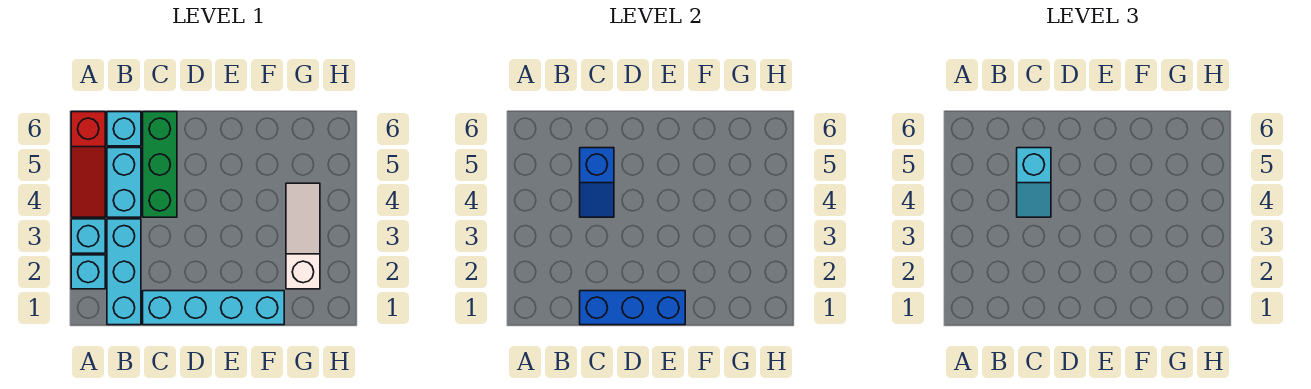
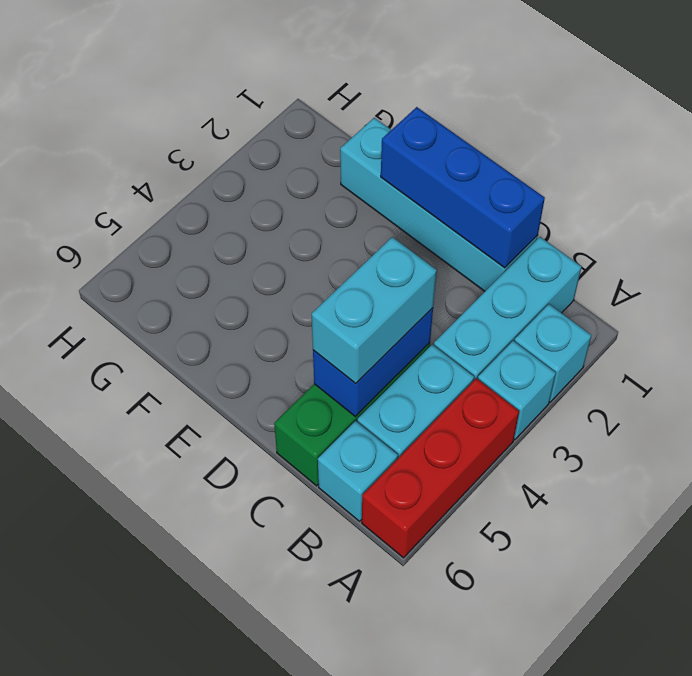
red 1x3 slope [71,112,105,217] -> red 1x3 brick [362,378,519,558]
blue 1x2 slope [580,148,614,217] -> blue 1x2 brick [313,308,433,417]
cyan 1x2 slope [1017,148,1051,217] -> cyan 1x2 brick [312,237,437,383]
white 1x3 slope [286,183,320,289] -> none

